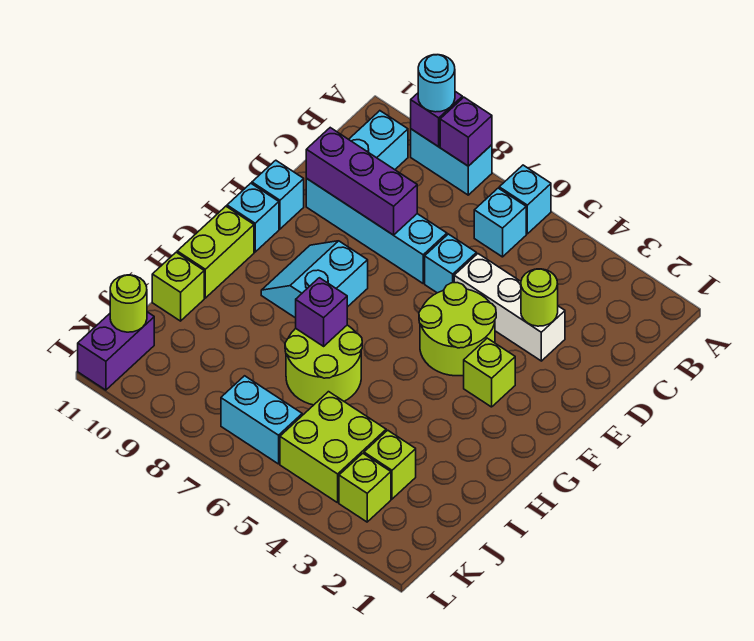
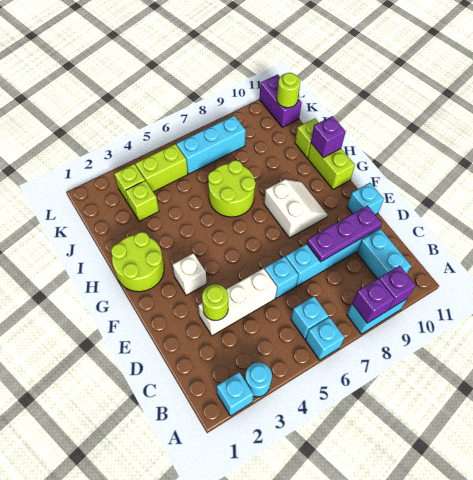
cyan 1x1 round brick [418,55,455,112] -> cyan 1x1 round brick moved to [245,362,272,397]
purple 1x3 brick [306,128,417,235] -> purple 1x3 plate [307,206,382,262]
lime 2x2 round brick [419,283,496,376] -> lime 2x2 round brick moved to [111,232,164,292]
lime 1x1 brick [464,338,515,407] -> white 1x1 brick [172,253,207,295]
cyan 2x2 slope [261,241,368,318] -> white 2x2 slope [264,179,327,238]
cyan 1x1 brick [227,183,279,252] -> cyan 1x1 brick moved to [217,372,254,416]
purple 1x1 brick [296,278,347,346] -> purple 1x1 brick moved to [311,116,346,158]
lime 2x2 brick [280,392,386,503] -> lime 1x2 brick [135,144,188,192]
cyan 1x2 brick [221,376,302,464] -> cyan 1x3 brick [177,116,246,174]

